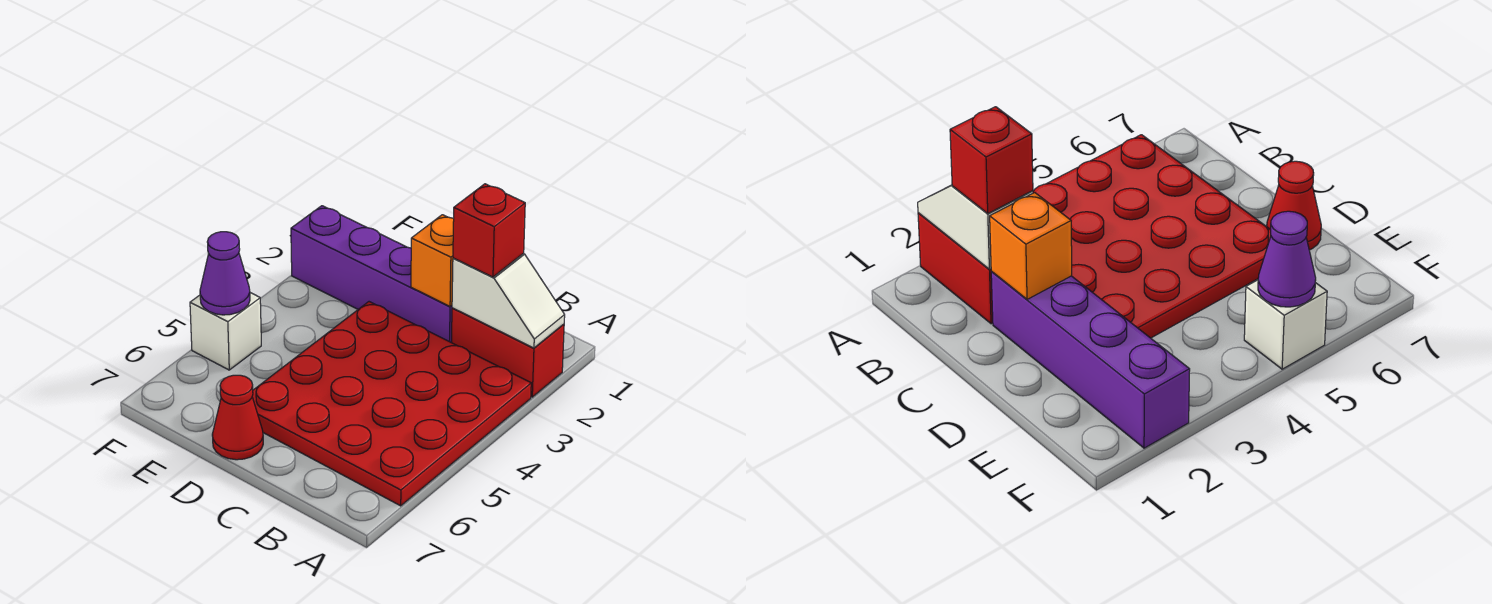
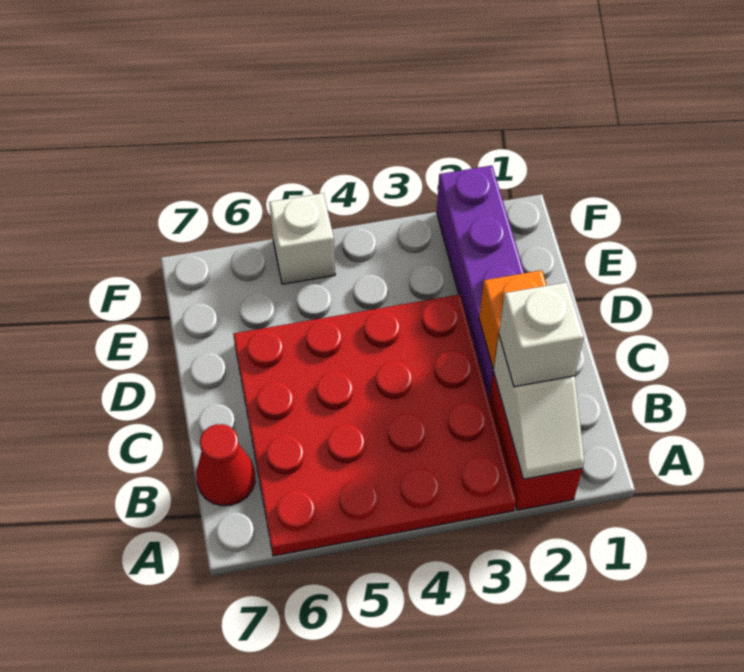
red 1x1 brick [453,184,525,277] -> white 1x1 brick [499,282,584,387]
red 1x1 cone [212,375,263,460] -> red 1x1 cone moved to [196,424,255,506]
purple 1x1 cone [200,232,250,315] -> none

